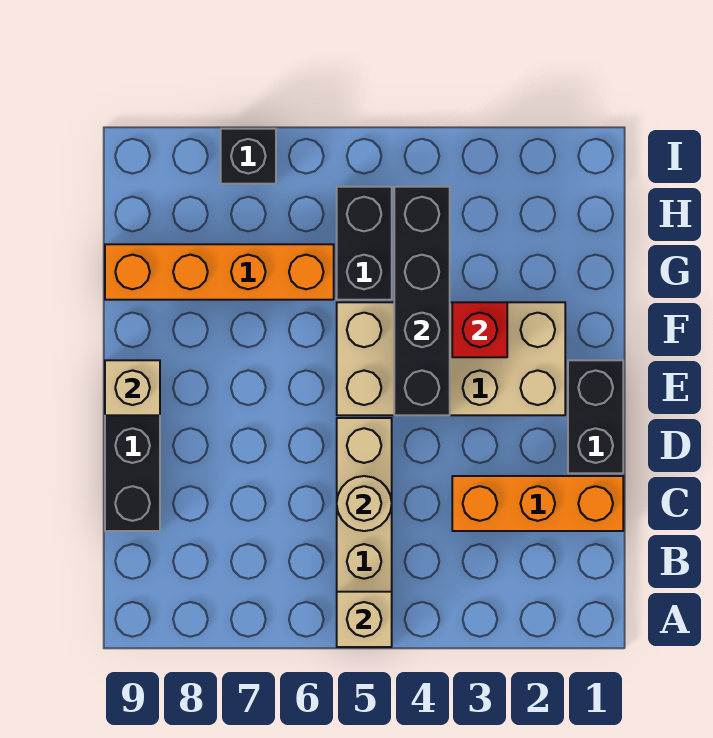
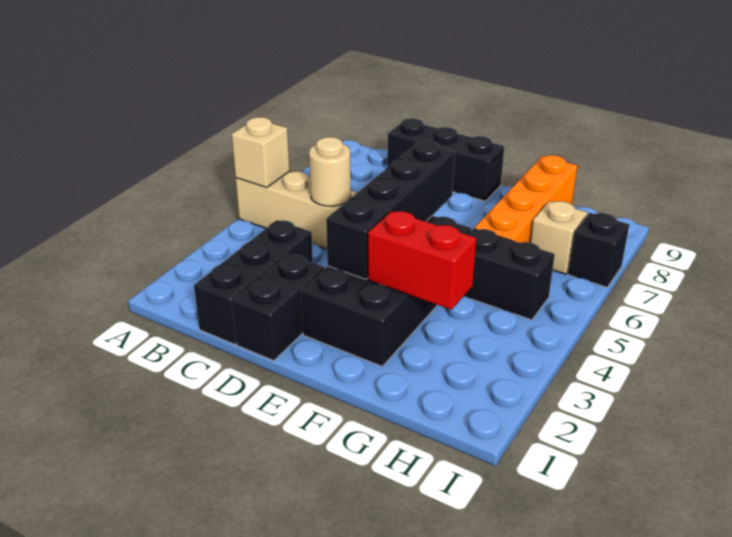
orange 1x3 brick [452,476,623,531] -> black 1x3 brick [194,220,313,345]
black 1x2 brick [568,360,623,473] -> black 1x2 brick turned to [232,254,325,361]
tan 2x4 brick [337,302,565,415] -> black 2x4 brick [301,216,471,366]
black 1x4 brick [394,187,450,415] -> black 1x4 brick turned to [326,141,455,279]
tan 1x1 brick [105,360,160,415] -> tan 1x1 brick moved to [530,201,587,274]
red 1x1 brick [452,302,507,357] -> red 1x2 brick [368,211,476,310]

